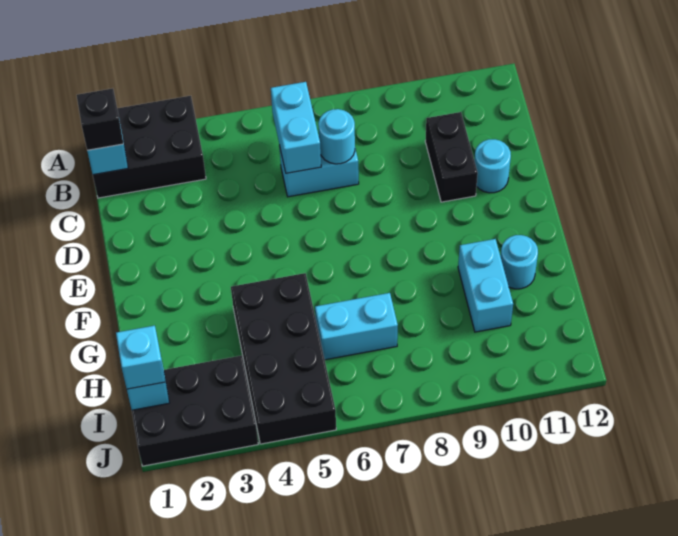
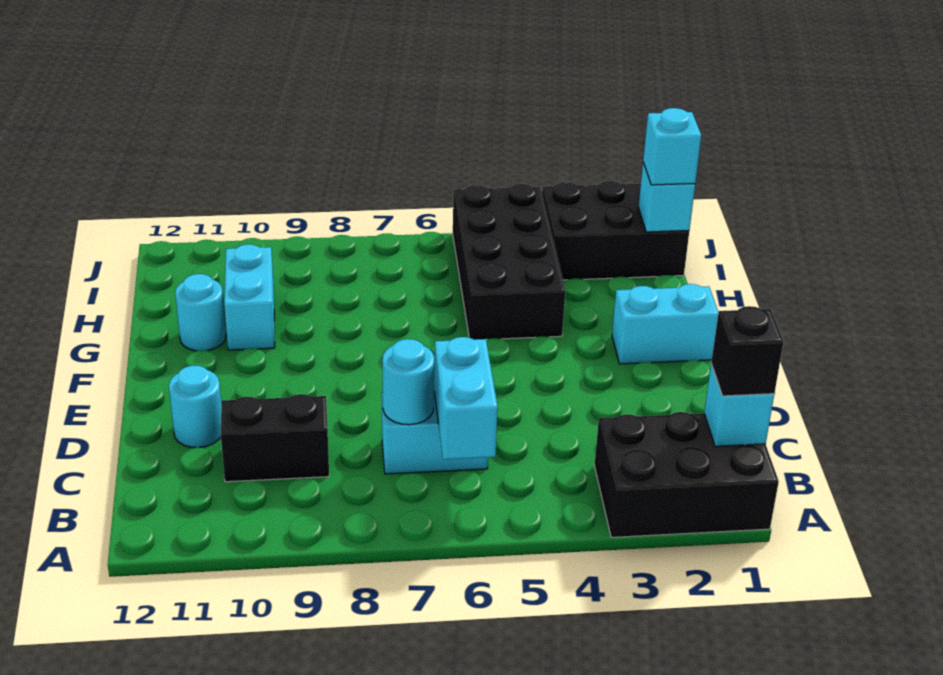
black 1x2 brick [425,112,478,202] -> black 1x2 brick turned to [221,394,329,482]
cyan 1x2 brick [315,293,398,360] -> cyan 1x2 brick moved to [612,284,718,364]

